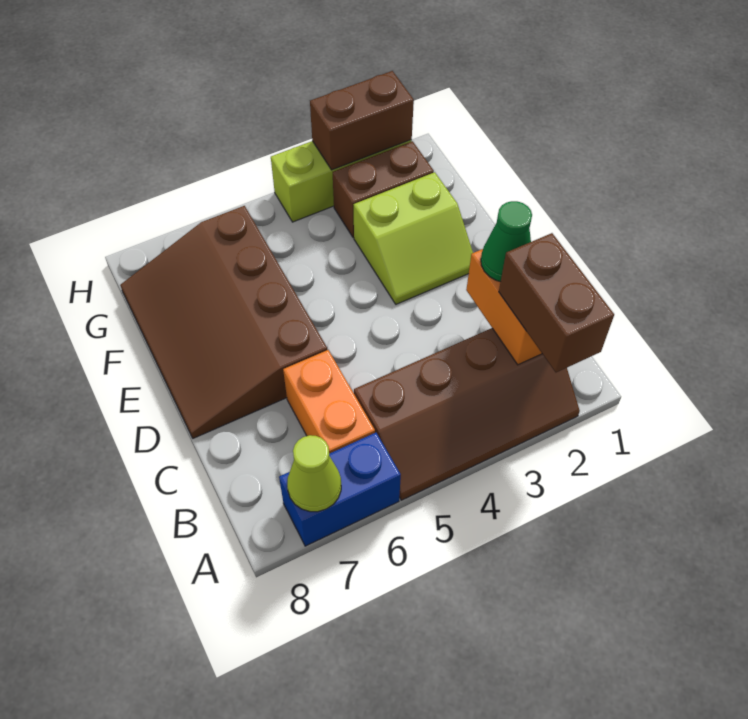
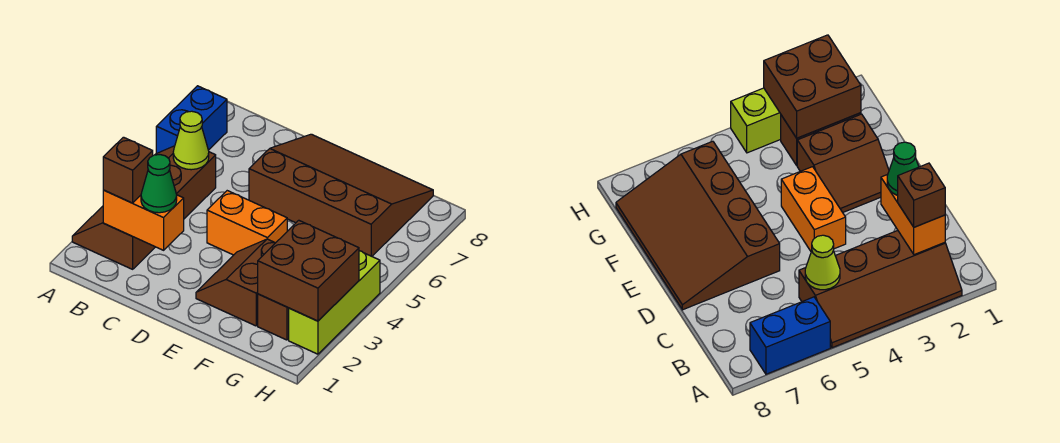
brown 1x2 brick [499,233,614,372] -> brown 1x1 brick [103,137,153,203]
lime 1x1 cone [287,435,341,512] -> lime 1x1 cone moved to [173,111,209,170]
orange 1x2 brick [283,350,375,454] -> orange 1x2 brick moved to [207,191,287,255]
lime 2x2 slope [354,172,473,304] -> brown 2x2 slope [196,239,275,326]
brown 1x2 brick [310,71,414,170] -> brown 2x2 brick [258,220,359,321]

